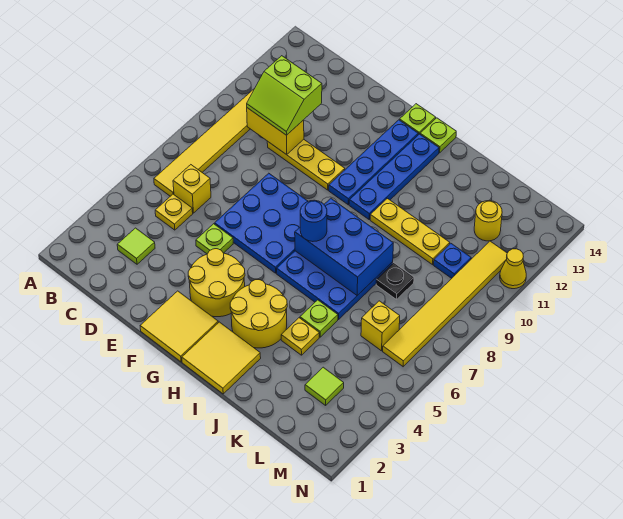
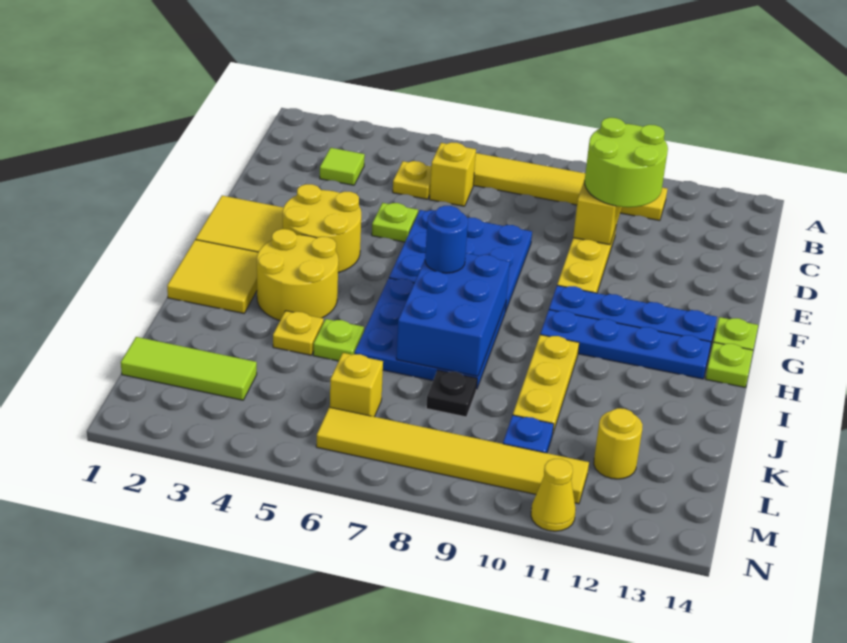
lime 2x2 slope [247,56,322,135] -> lime 2x2 round brick [585,118,668,207]
lime 1x1 tile [305,367,344,405] -> lime 1x3 tile [121,337,257,400]

